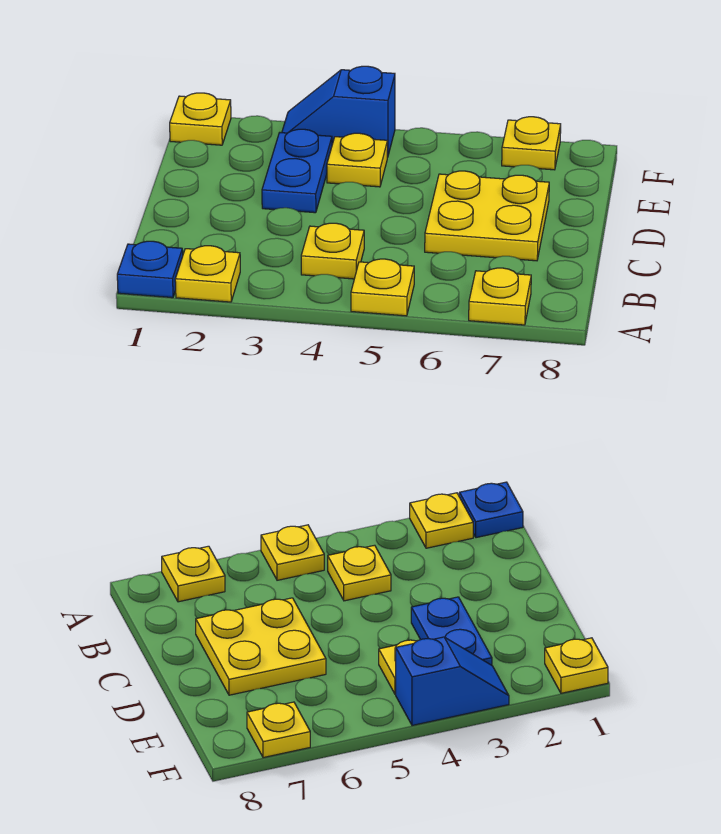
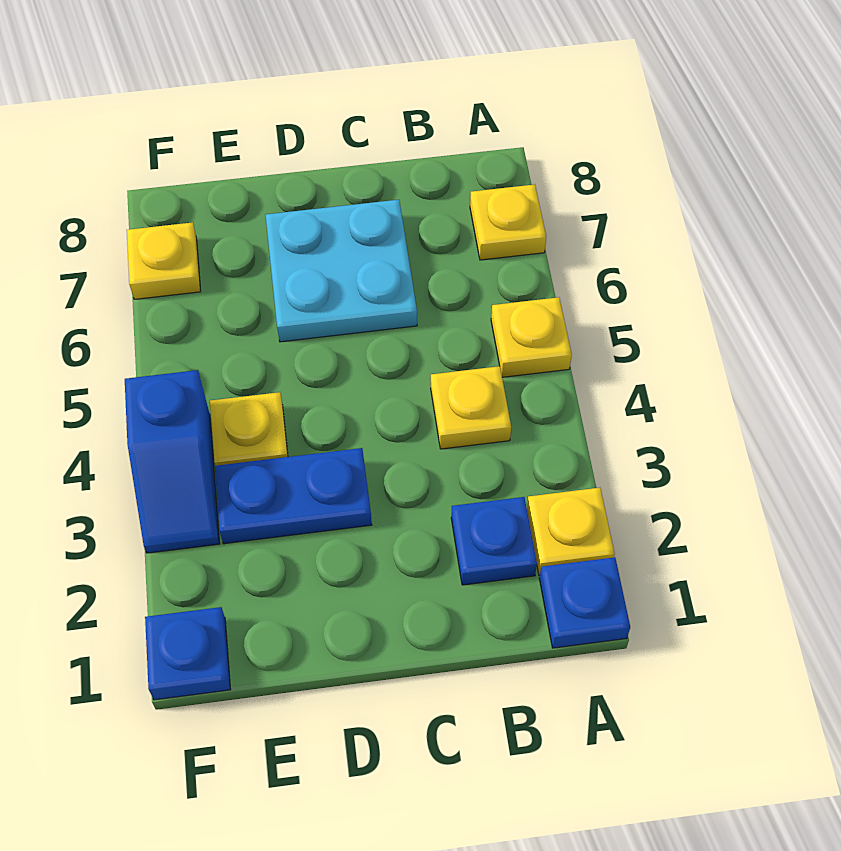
none -> blue 1x1 plate [451,497,537,585]
yellow 2x2 plate [425,171,549,261] -> cyan 2x2 plate [266,200,417,342]
yellow 1x1 plate [170,93,231,145] -> blue 1x1 plate [145,607,231,700]

